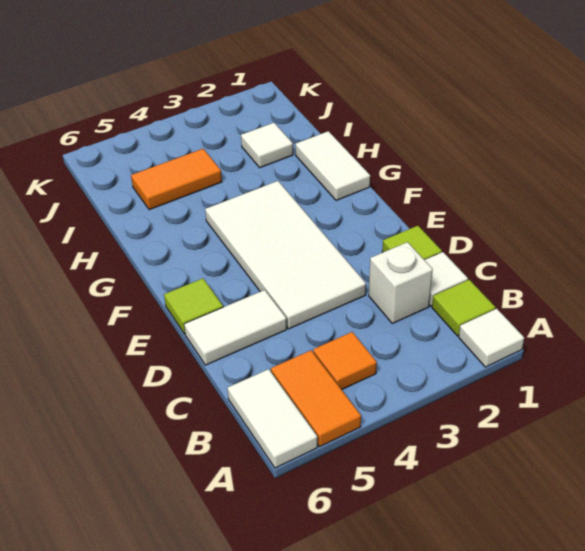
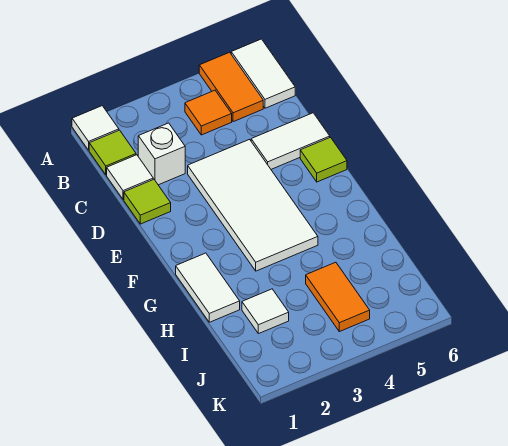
orange 1x2 tile [131,149,222,210] -> orange 1x2 tile turned to [306,262,370,332]

